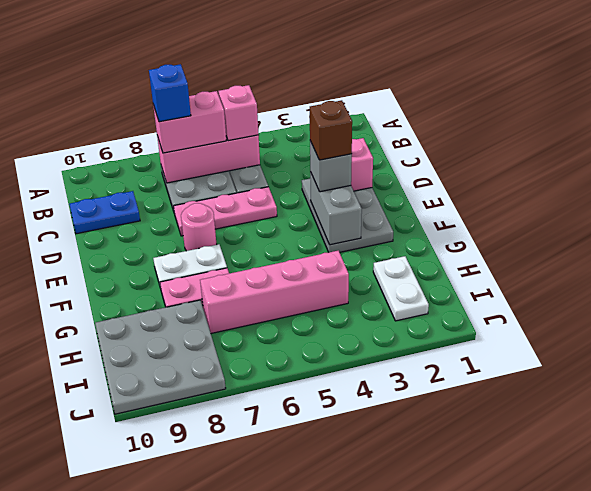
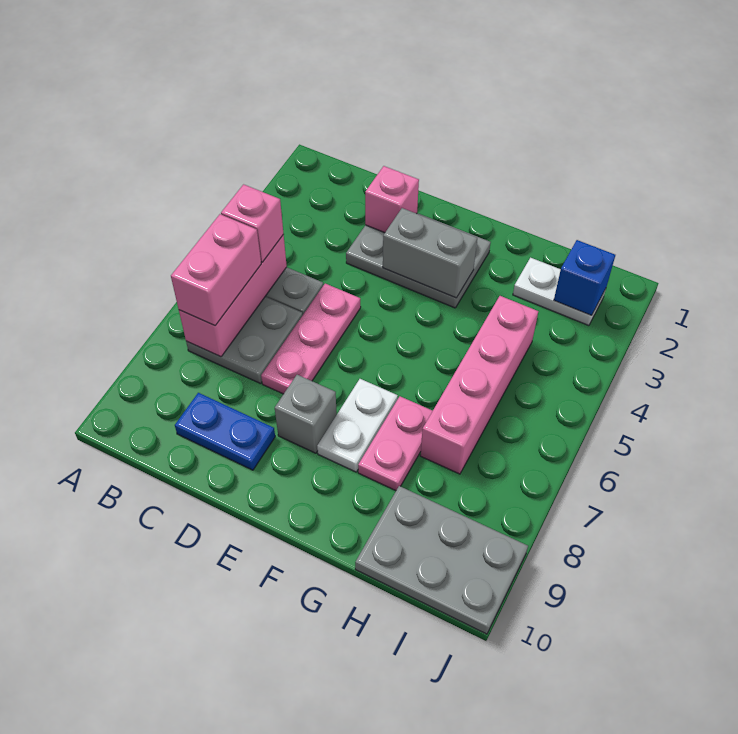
blue 1x1 brick [149,64,191,122] -> blue 1x1 brick moved to [554,240,615,315]
blue 1x2 plate [69,191,140,234] -> blue 1x2 plate turned to [175,393,275,470]
grey 1x1 brick [310,141,352,192] -> grey 1x1 brick moved to [275,375,337,453]
brown 1x1 brick [310,100,352,160] -> none
pink 1x1 round brick [181,203,217,251] -> none
grey 3x3 plate [95,300,226,414] -> grey 2x3 plate [355,486,528,634]

